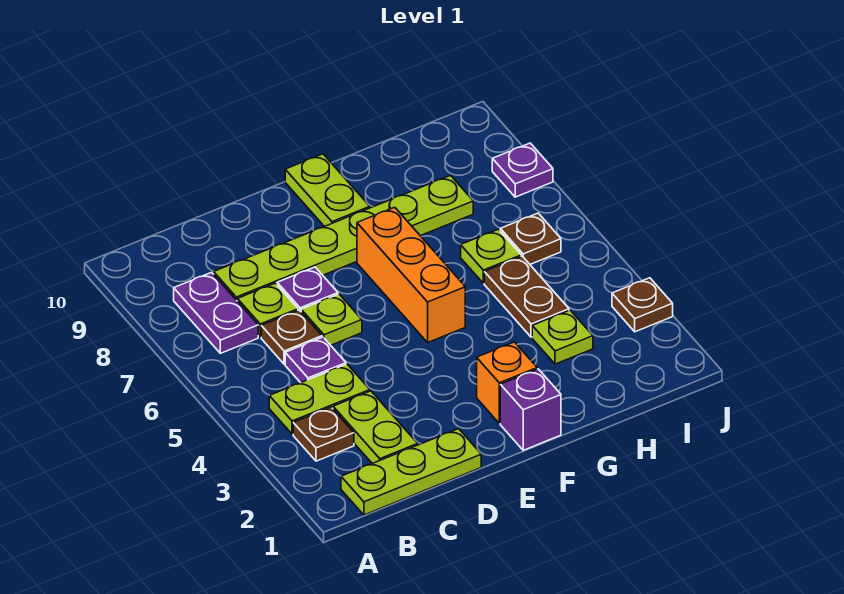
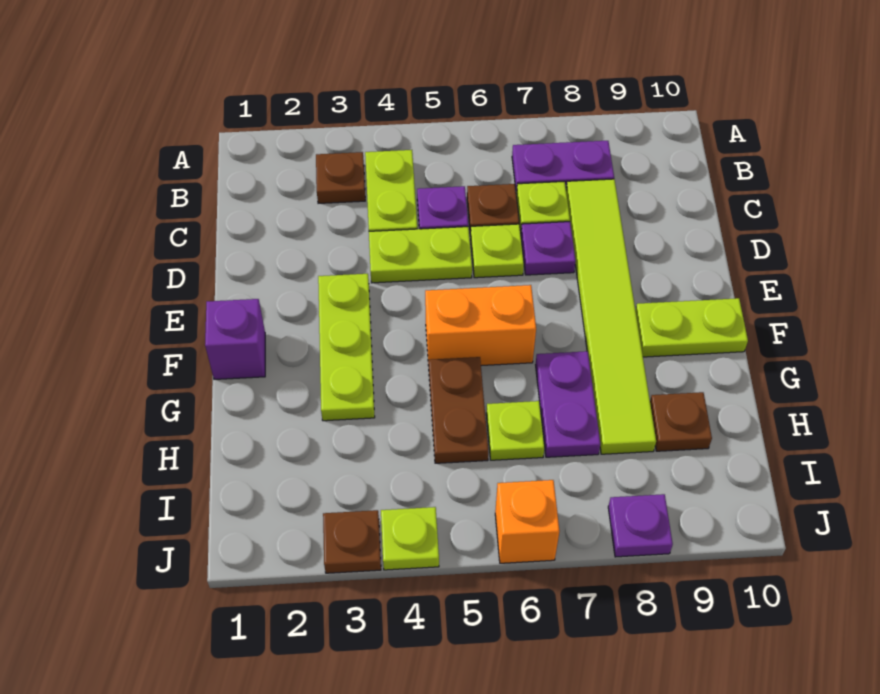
lime 1x3 plate [341,429,481,515] -> lime 1x3 plate moved to [318,274,375,421]
lime 1x2 plate [333,391,418,464] -> lime 1x2 plate moved to [369,227,472,283]
lime 1x6 plate [214,176,473,300] -> lime 1x6 tile [566,179,656,454]
orange 1x1 brick [477,342,537,423] -> orange 1x1 brick moved to [495,480,559,563]
orange 1x3 brick [357,207,465,342] -> orange 1x2 brick [425,285,536,366]
none -> purple 1x2 plate [536,351,600,457]
lime 1x1 plate [532,310,593,364] -> lime 1x1 plate moved to [381,507,439,570]
brown 1x2 plate [484,256,569,337] -> brown 1x2 plate turned to [429,357,488,463]
brown 1x1 plate [500,213,561,264] -> brown 1x1 plate moved to [650,392,712,451]

